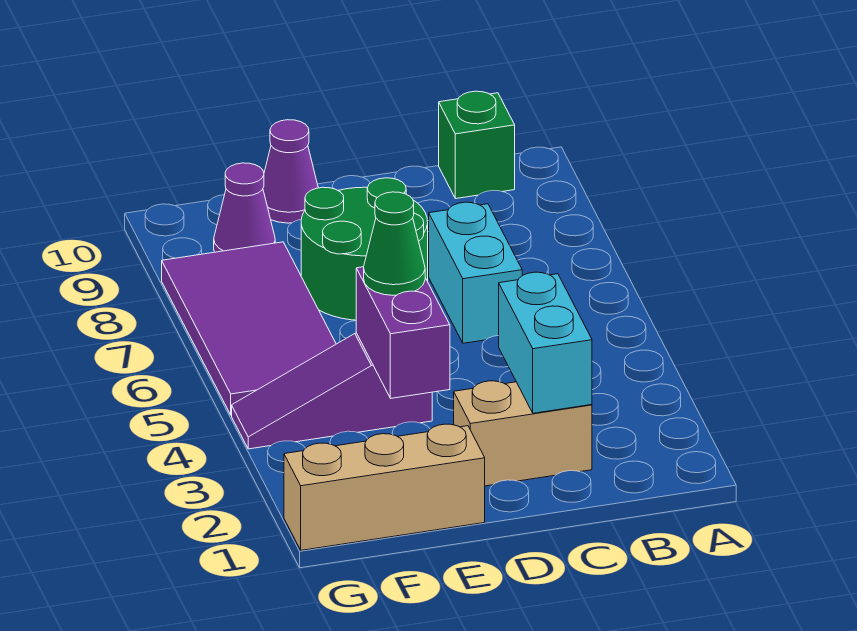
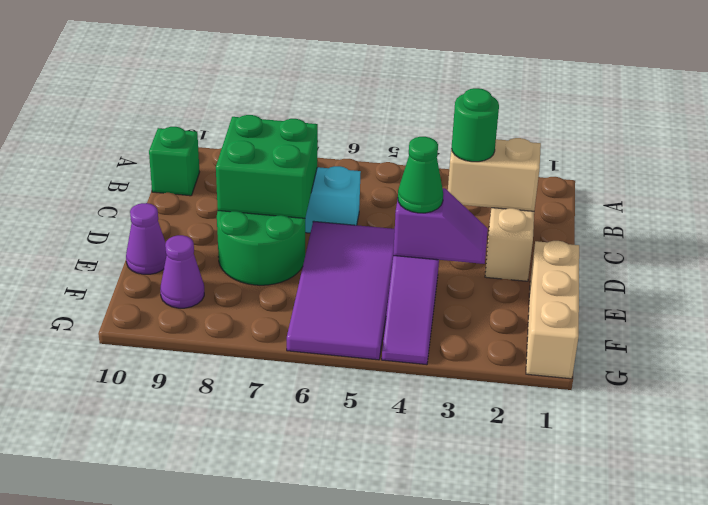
cyan 1x2 brick [499,272,592,413] -> tan 1x2 brick [448,138,541,211]
none -> green 1x1 round brick [452,88,499,162]
none -> green 2x2 brick [216,115,318,218]
purple 1x2 brick [356,267,450,398] -> purple 1x2 slope [393,188,488,264]
purple 2x4 tile [162,242,336,415] -> purple 2x4 tile turned to [287,221,395,360]

